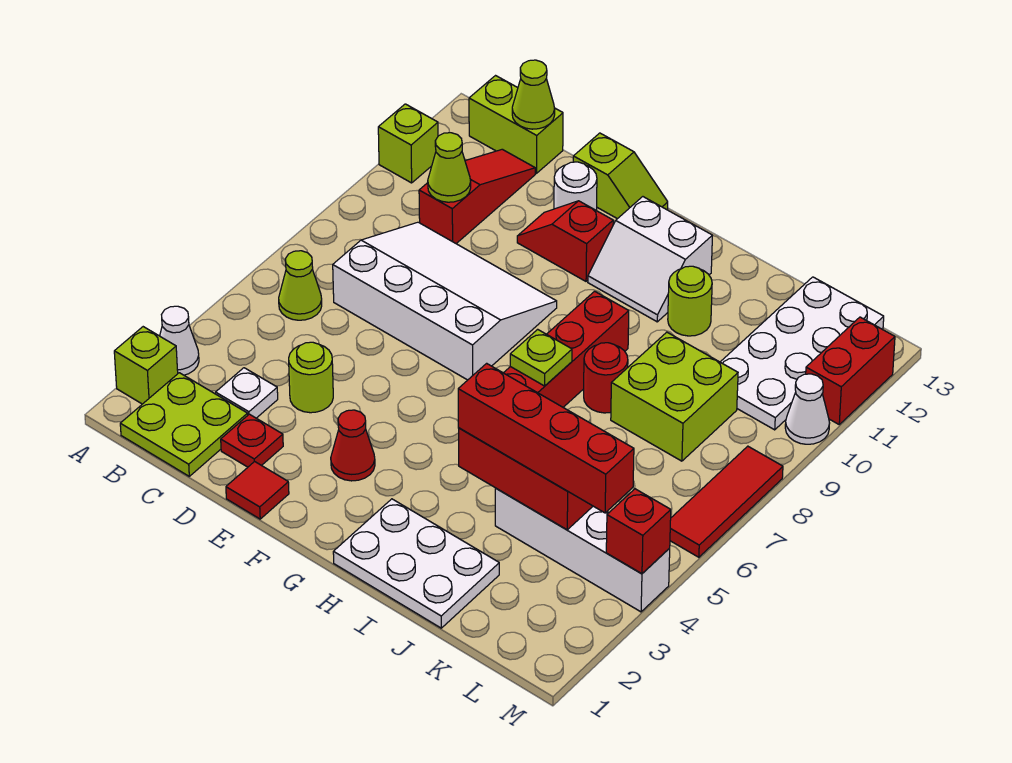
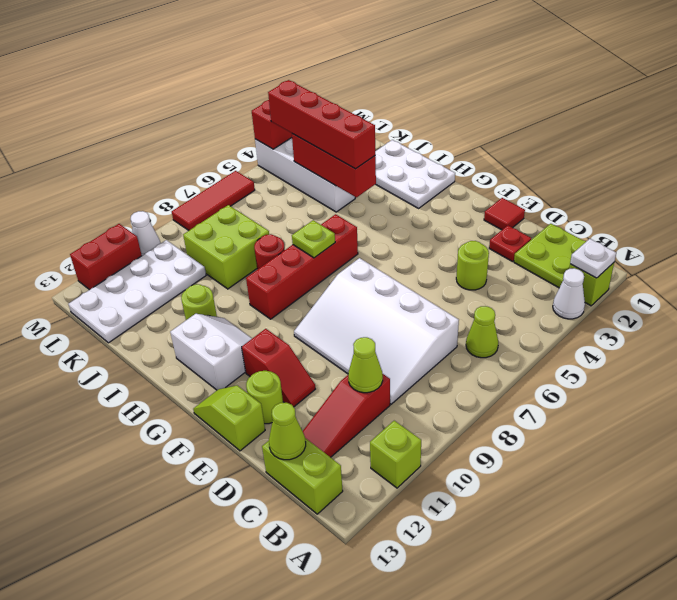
white 1x1 plate [216,368,278,418] -> white 1x1 plate moved to [570,239,616,278]
white 1x1 round brick [554,162,597,211] -> lime 1x1 round brick [246,371,283,424]
red 1x1 cone [331,410,375,481] -> none

